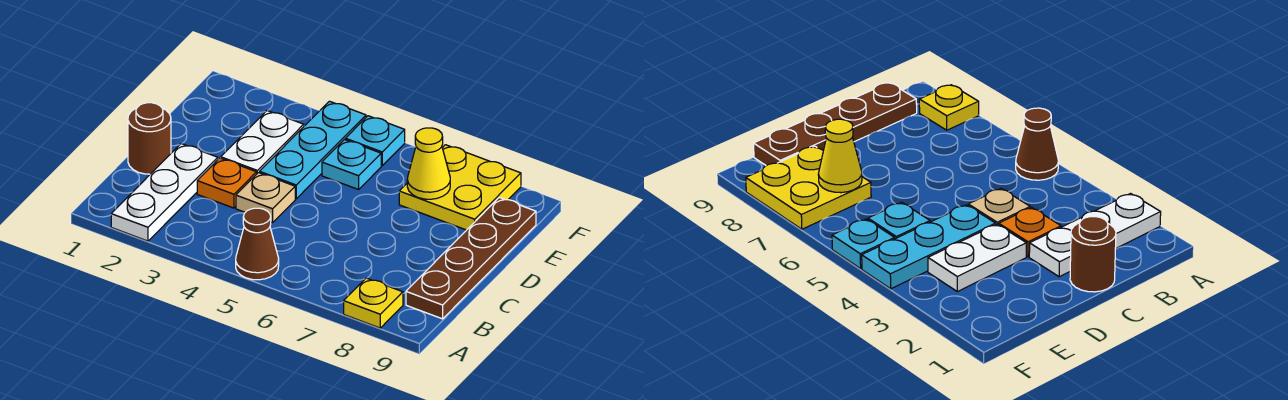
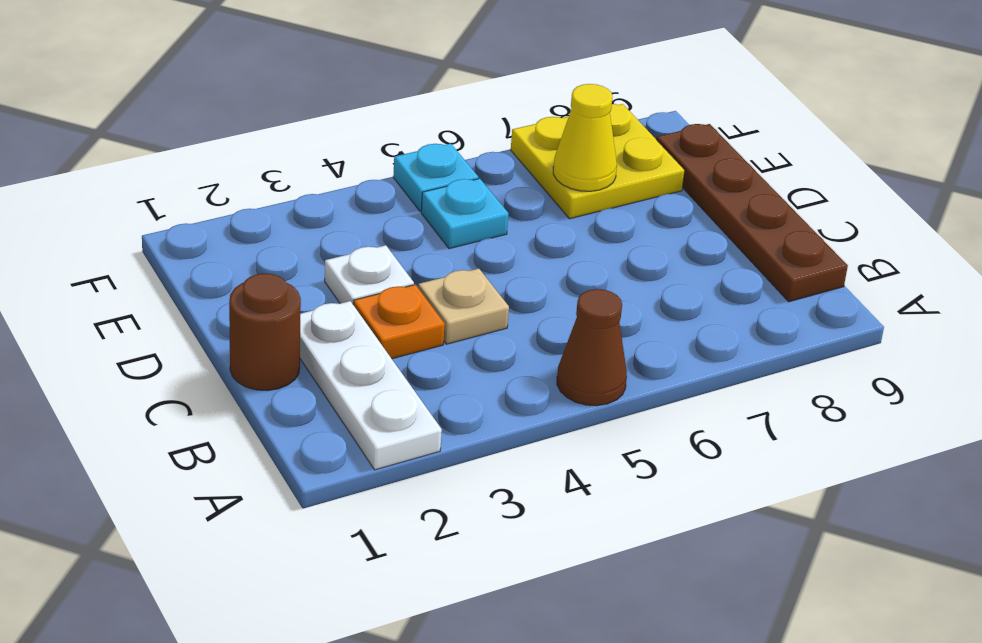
yellow 1x1 plate [344,278,403,328] -> none
white 1x2 plate [221,111,304,173] -> white 1x1 plate [325,245,414,304]
cyan 1x3 plate [260,101,366,199] -> none

